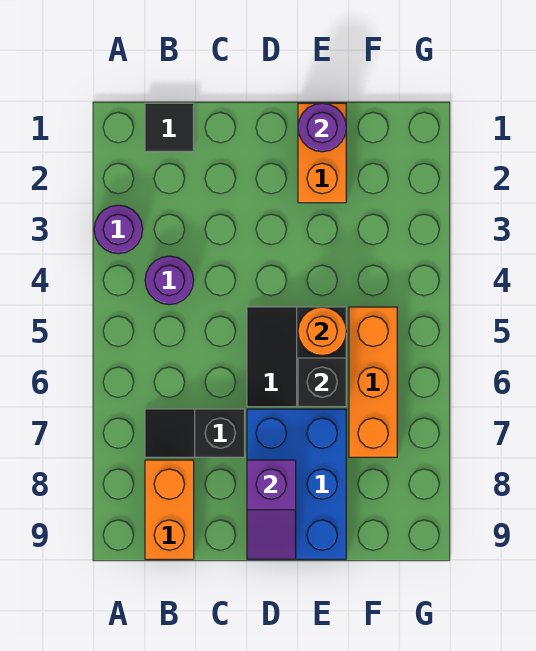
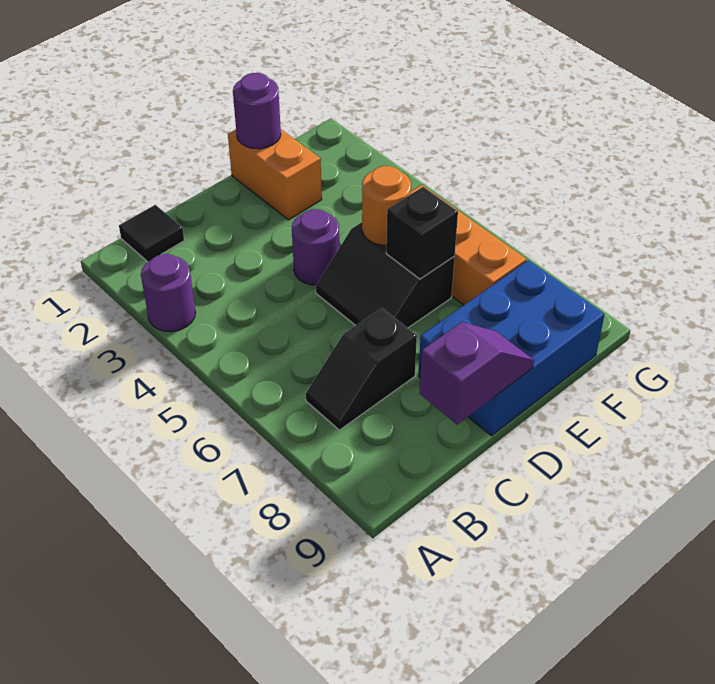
purple 1x1 round brick [145,256,194,305] -> purple 1x1 round brick moved to [292,209,339,285]
orange 1x2 brick [145,460,194,559] -> none
blue 2x3 brick [247,409,346,559] -> blue 2x3 brick turned to [418,260,605,436]
purple 1x2 slope [247,460,296,559] -> purple 1x2 slope turned to [419,322,534,424]

